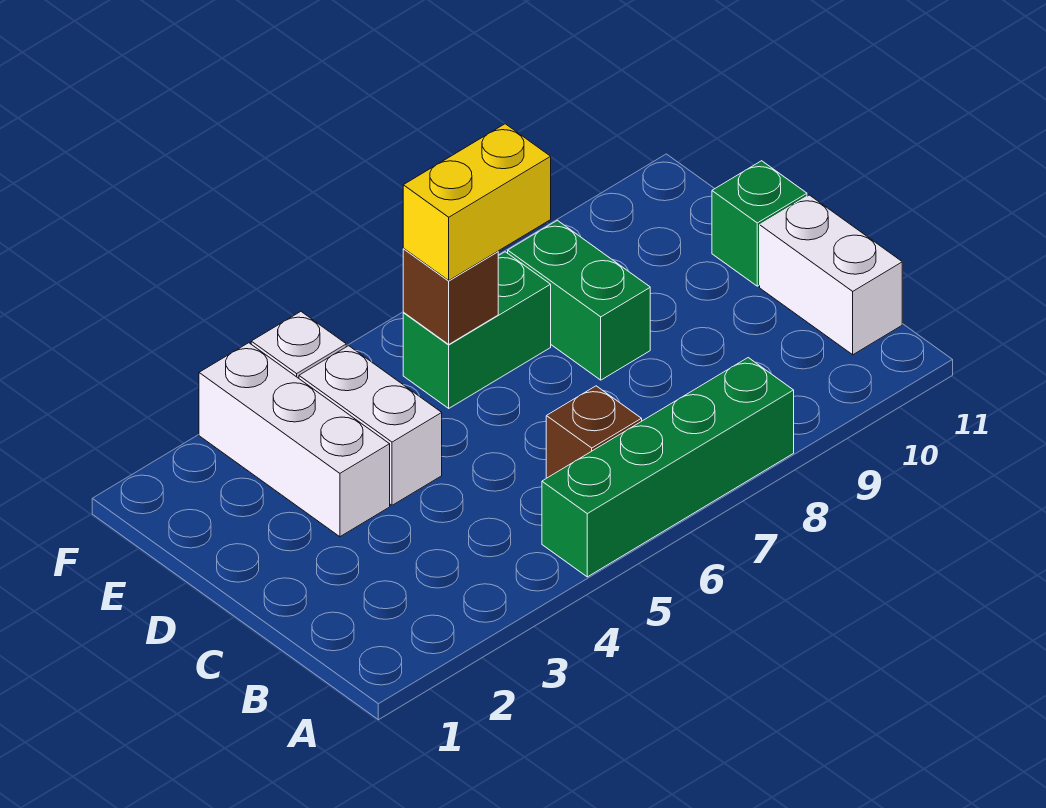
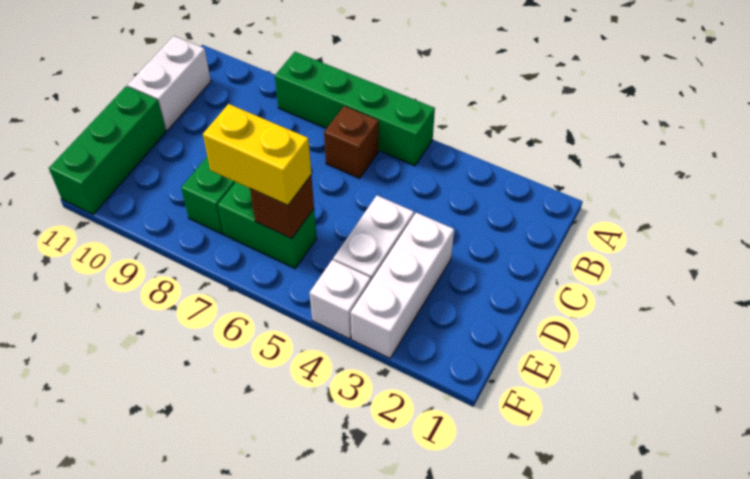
green 1x1 brick [712,161,807,286] -> green 1x3 brick [49,86,166,215]

